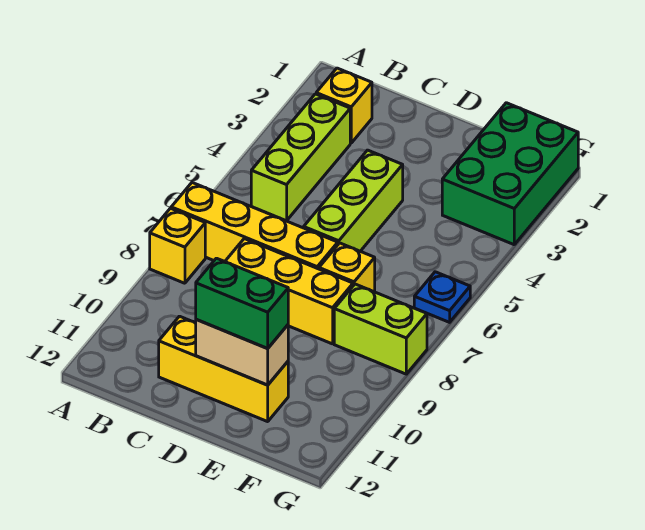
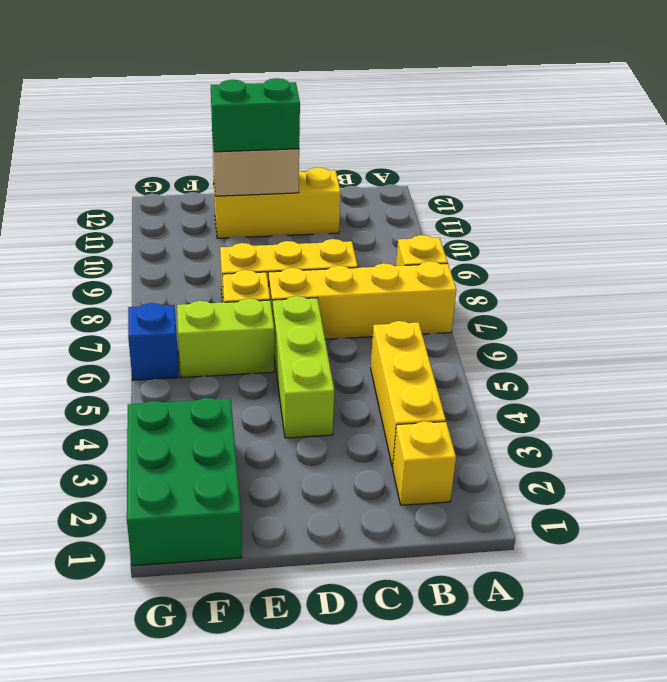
lime 1x3 brick [251,94,350,221] -> yellow 1x3 brick [371,321,446,467]
lime 1x2 brick [334,284,427,374] -> lime 1x2 brick moved to [177,298,274,378]
blue 1x1 plate [414,272,470,322] -> blue 1x1 brick [128,303,178,380]

